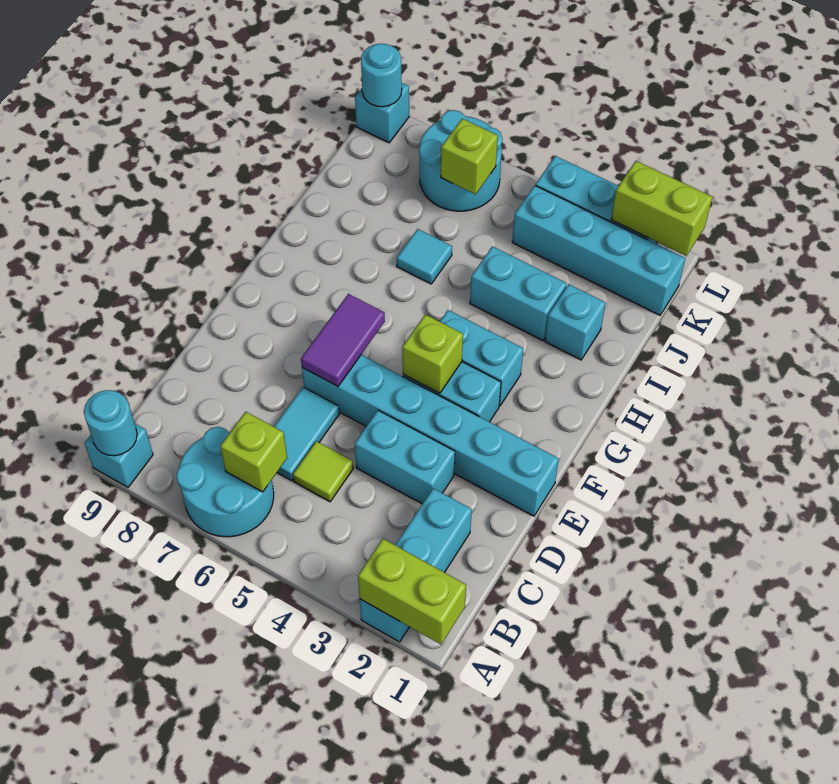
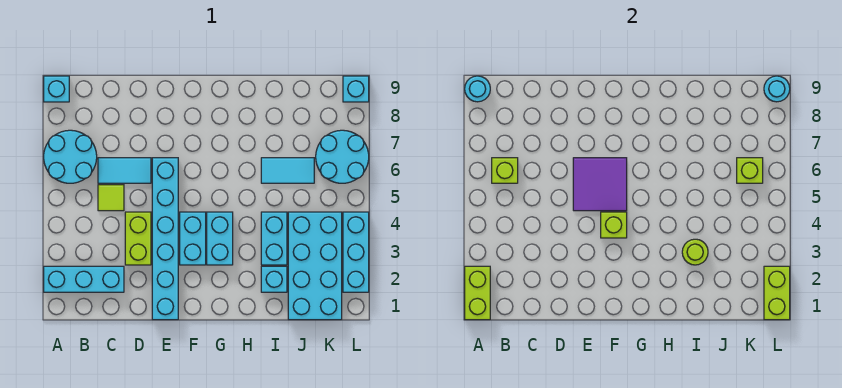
cyan 1x2 brick [355,411,455,504] -> lime 1x2 brick [125,212,151,265]
purple 1x2 tile [301,294,385,386] -> purple 2x2 tile [573,158,627,211]
none -> lime 1x1 round brick [682,239,708,265]
cyan 1x1 tile [397,229,452,284] -> cyan 1x2 tile [261,158,314,183]
cyan 1x4 brick [512,186,685,315] -> cyan 2x4 brick [288,212,342,320]

